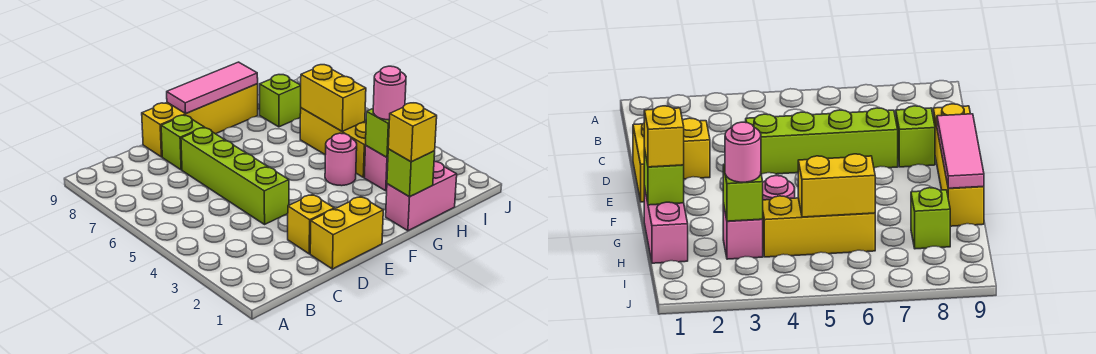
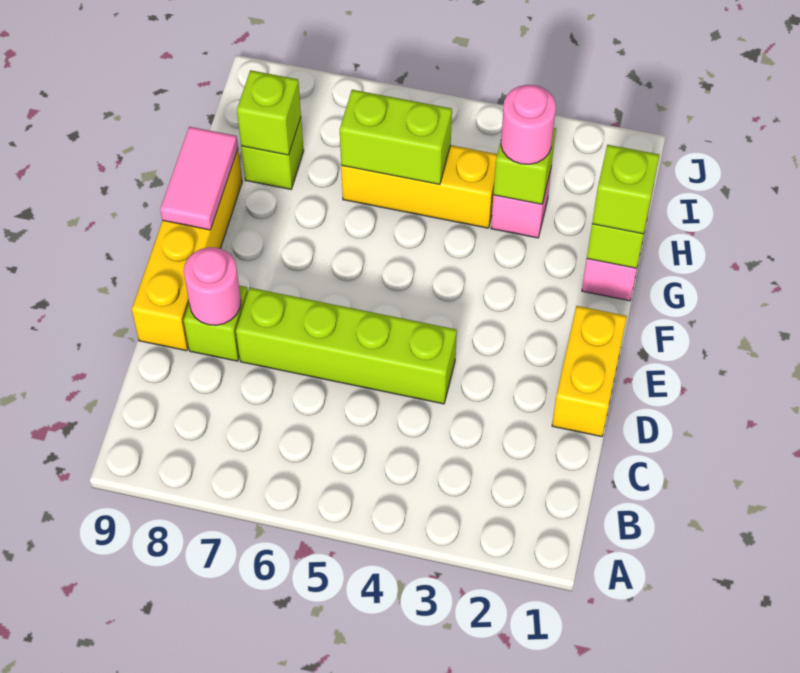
yellow 1x1 brick [288,194,334,254] -> none
pink 1x3 tile [167,62,258,113] -> pink 1x2 tile [160,127,238,230]
yellow 1x1 brick [388,103,437,162] -> lime 1x1 brick [592,145,659,234]
pink 1x1 round brick [325,133,357,186] -> pink 1x1 round brick moved to [184,247,241,325]
yellow 1x2 brick [301,65,366,131] -> lime 1x2 brick [340,90,452,185]
none -> lime 1x1 brick [237,70,301,155]

